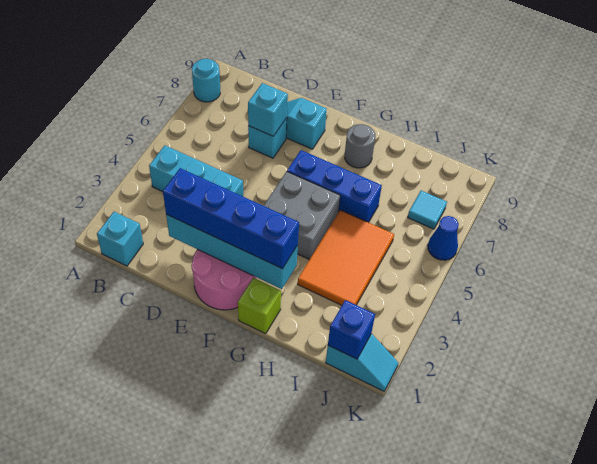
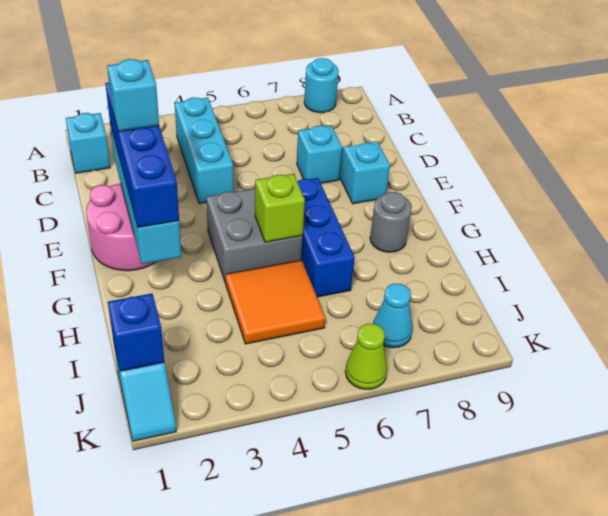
cyan 1x1 brick [248,83,288,136] -> cyan 1x1 brick moved to [107,59,159,132]
lime 1x1 brick [238,278,281,334] -> lime 1x1 brick moved to [255,174,305,242]
orange 2x3 tile [298,210,394,305] -> orange 2x2 tile [226,260,325,344]
cyan 1x1 tile [408,191,447,229] -> cyan 1x1 cone [373,284,413,348]
blue 1x1 cone [428,216,459,260] -> lime 1x1 cone [345,324,387,389]

